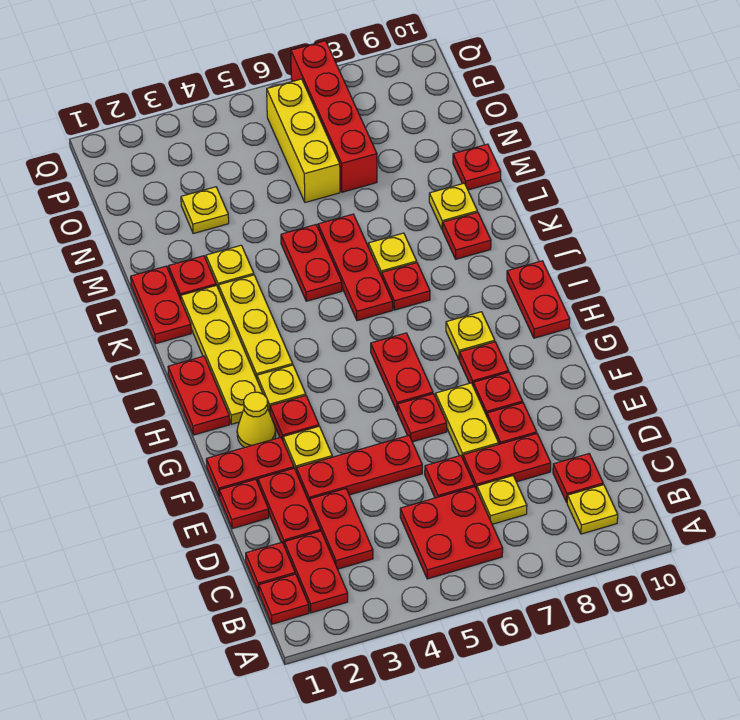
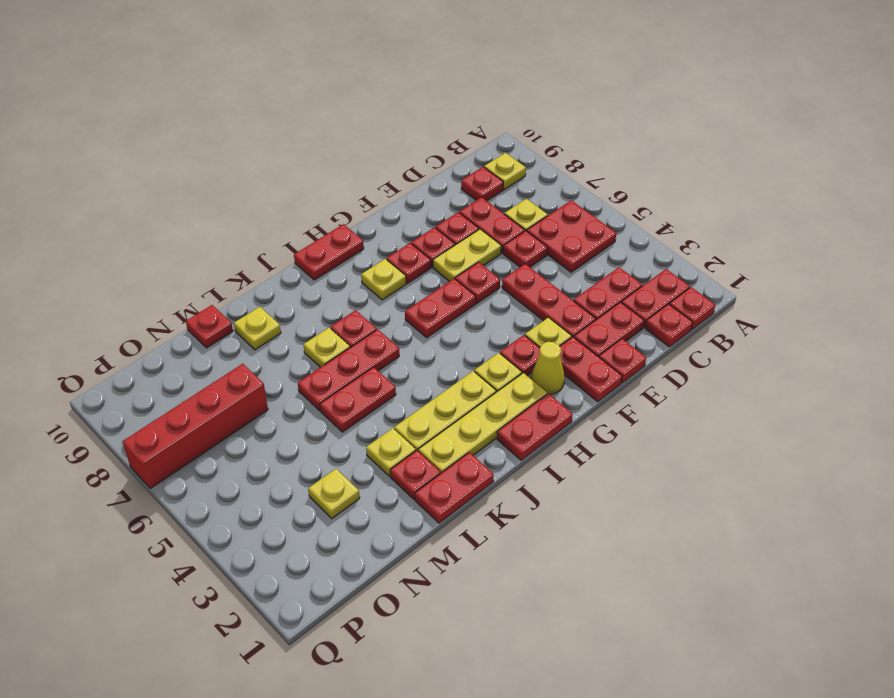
red 1x1 plate [443,212,491,259] -> none
yellow 1x3 brick [267,79,340,202] -> none

